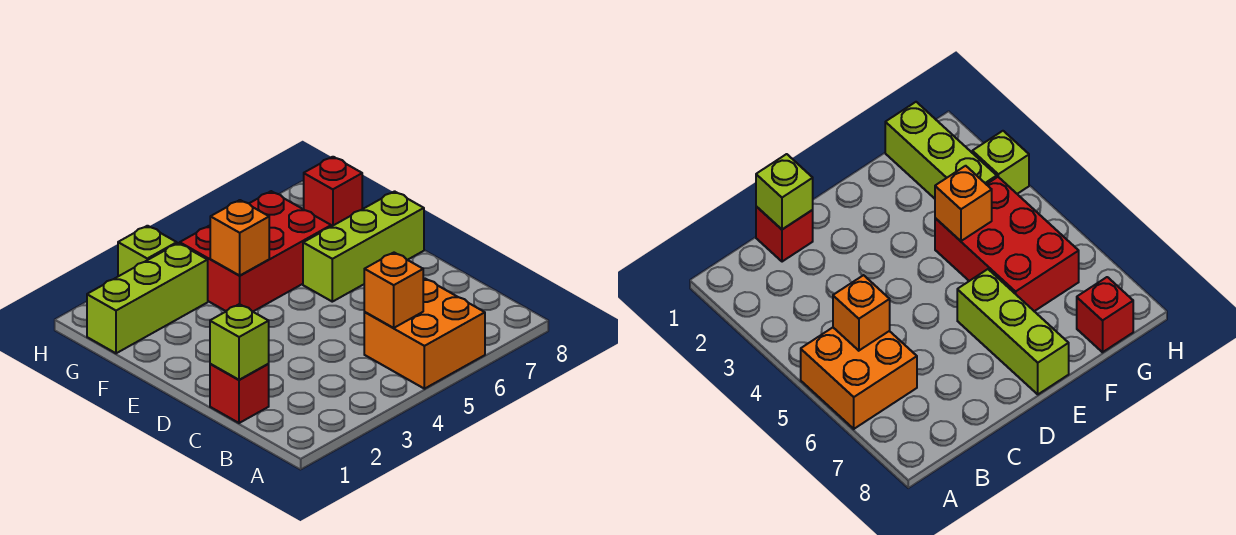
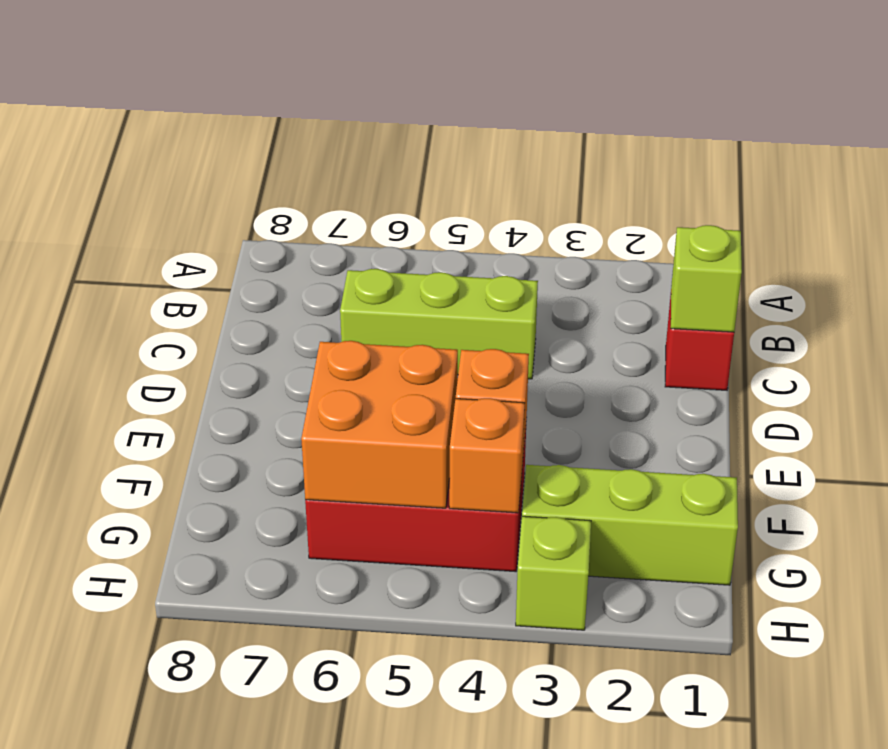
orange 2x2 brick [364,278,485,389] -> orange 2x2 brick moved to [301,341,458,508]
orange 1x1 brick [364,253,423,328] -> orange 1x1 brick moved to [449,398,525,513]
lime 1x3 brick [303,191,424,302] -> lime 1x3 brick moved to [340,269,538,379]
red 1x1 brick [304,157,362,227] -> none

